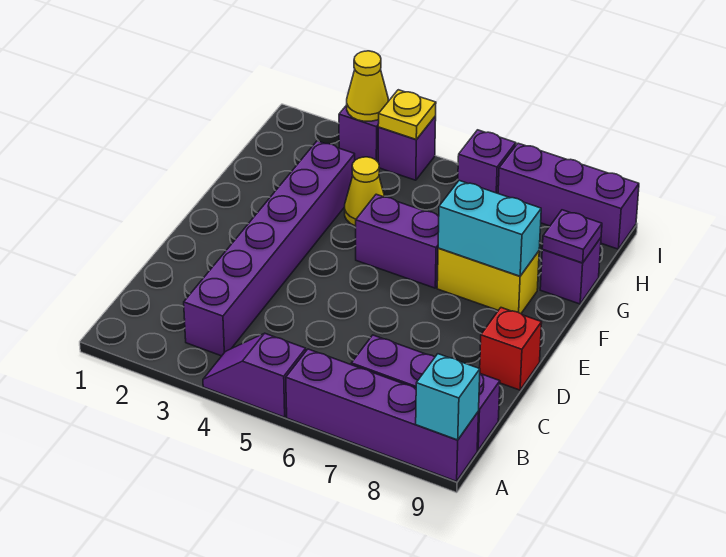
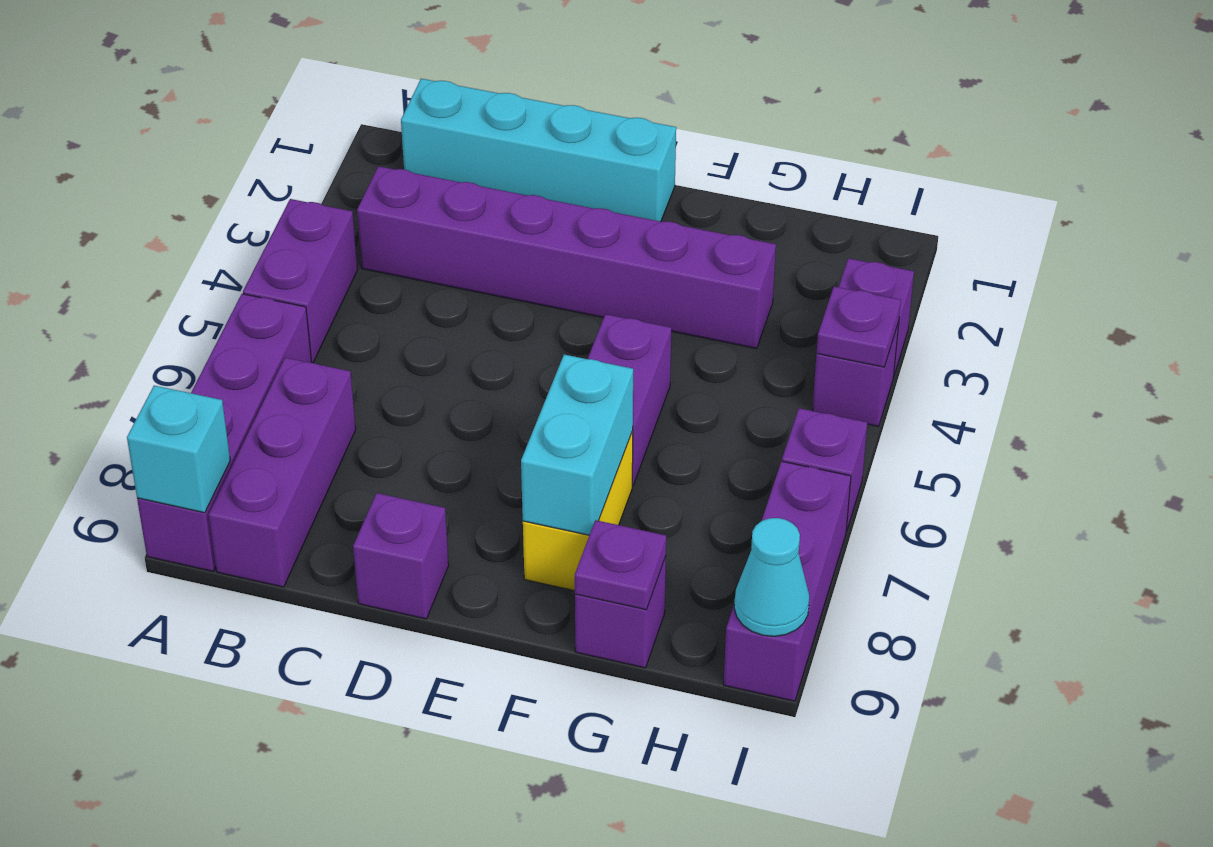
purple 1x2 slope [203,333,306,417] -> purple 1x2 brick [243,199,357,363]
none -> cyan 1x4 brick [401,79,676,221]
red 1x1 brick [480,308,542,390] -> purple 1x1 brick [353,493,449,619]
yellow 1x1 cone [345,157,385,226] -> none
yellow 1x1 cone [347,51,388,121] -> none
yellow 1x1 plate [378,90,436,140] -> purple 1x1 plate [817,287,901,367]
none -> cyan 1x1 cone [734,518,810,636]

